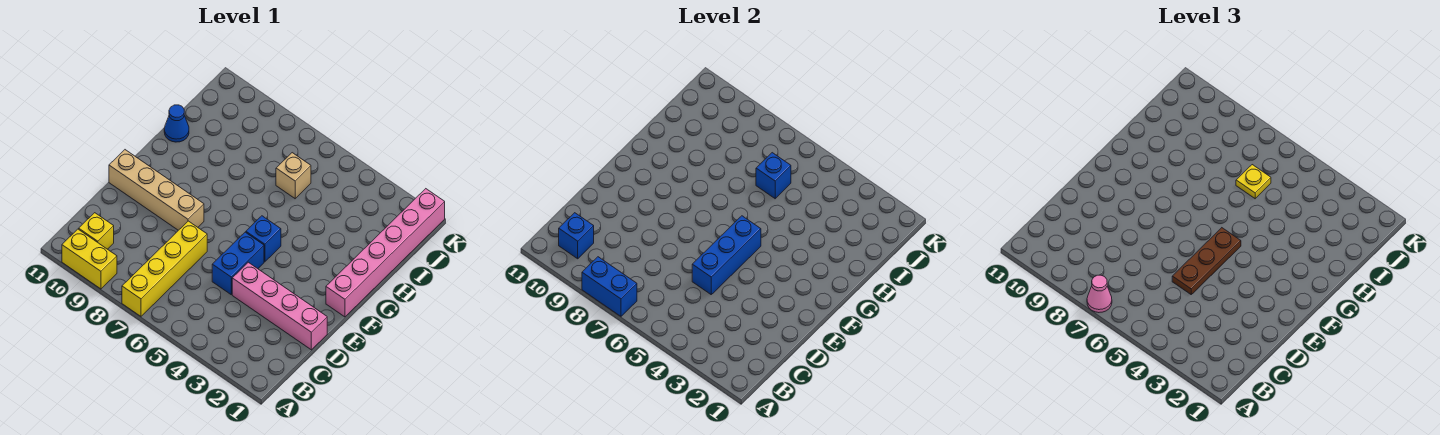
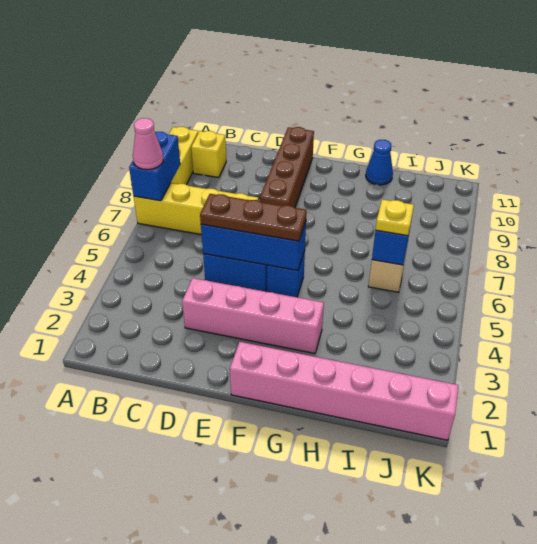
blue 1x1 brick [559,213,594,259] -> none
pink 1x4 brick [232,262,327,350] -> pink 1x4 brick turned to [182,278,324,354]
tan 1x4 brick [109,150,204,230] -> brown 1x4 brick [260,127,314,207]

